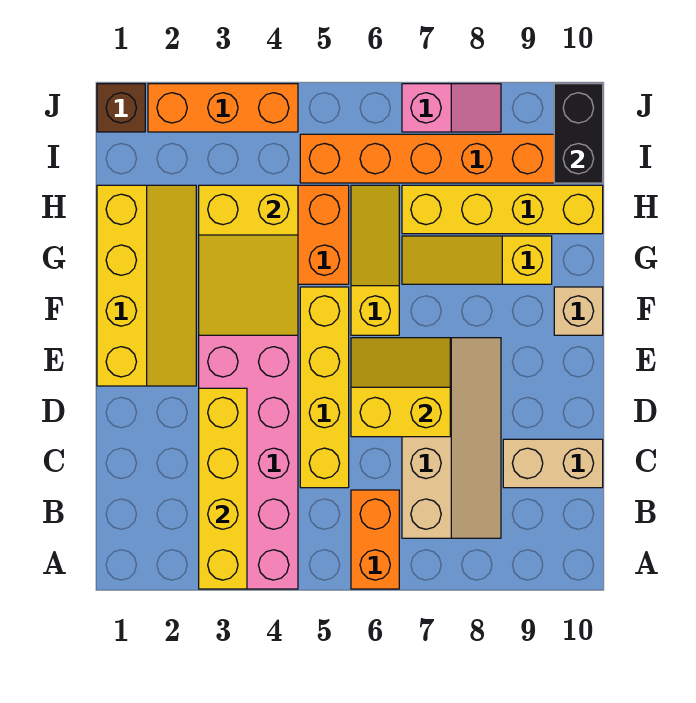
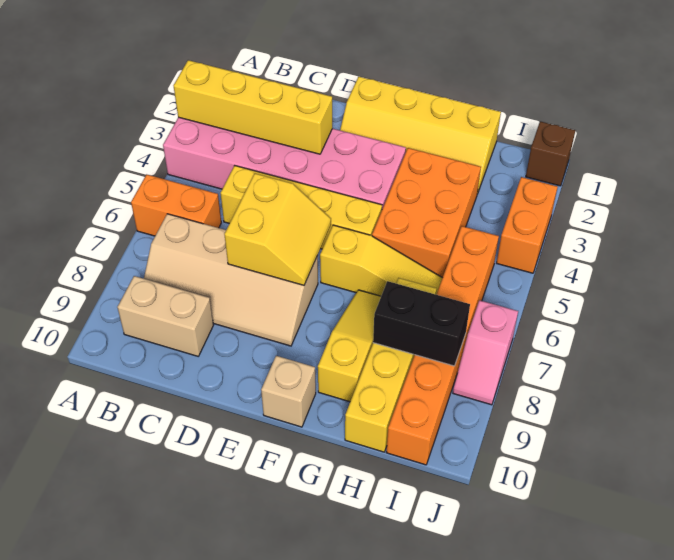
tan 1x2 brick [503,439,603,488] -> tan 1x2 brick turned to [117,276,213,356]
yellow 2x3 slope [199,185,298,335] -> none
black 1x2 brick [554,84,603,183] -> black 1x2 brick moved to [373,281,470,366]
orange 1x3 brick [148,84,298,132] -> orange 1x2 brick [497,177,558,273]

